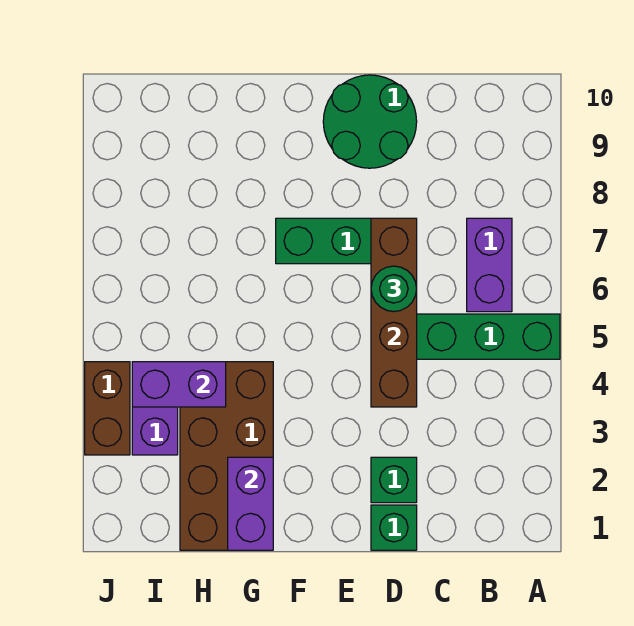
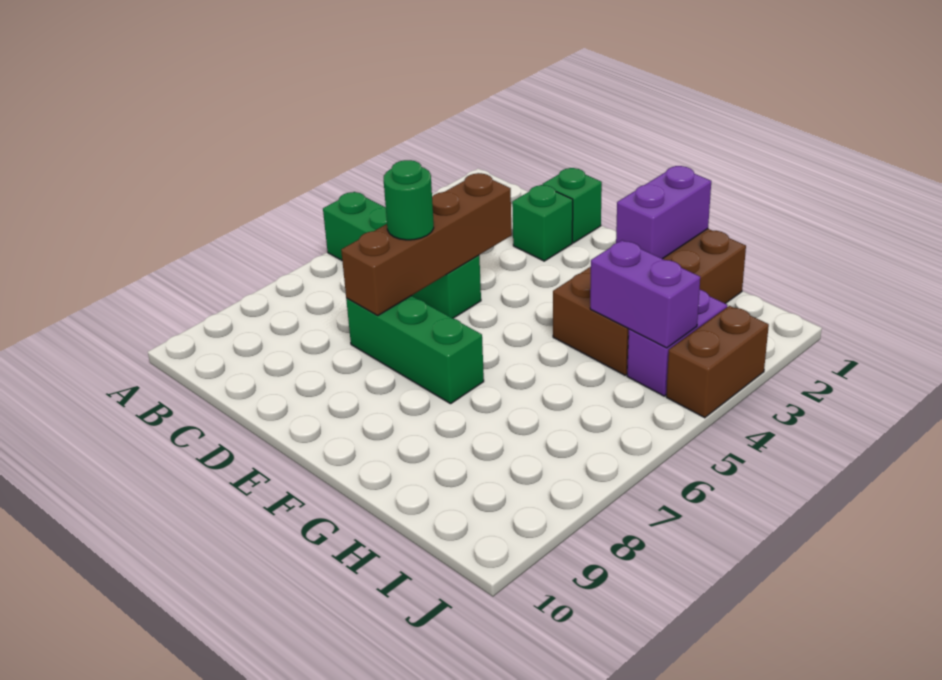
purple 1x2 brick [467,218,512,312] -> none
green 2x2 round brick [323,75,417,168] -> none

